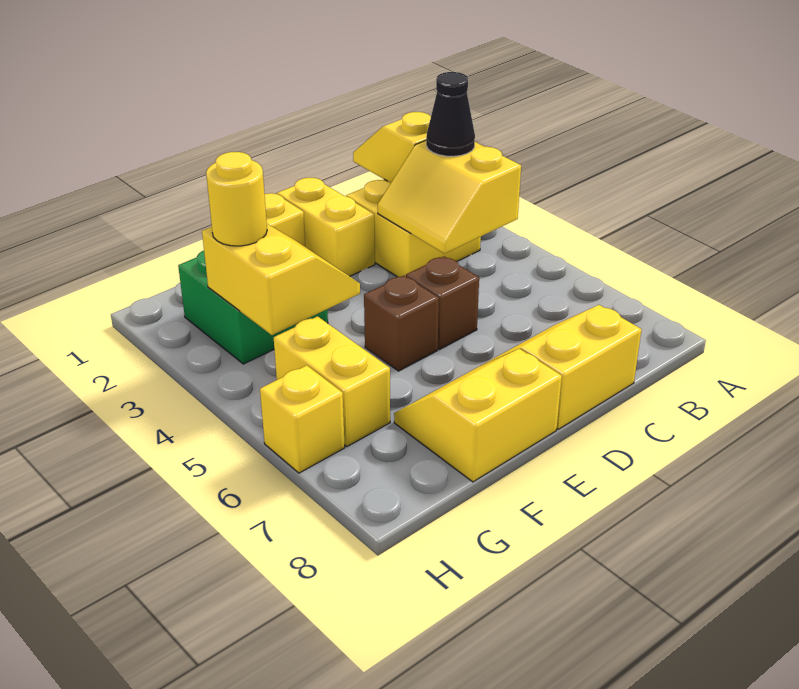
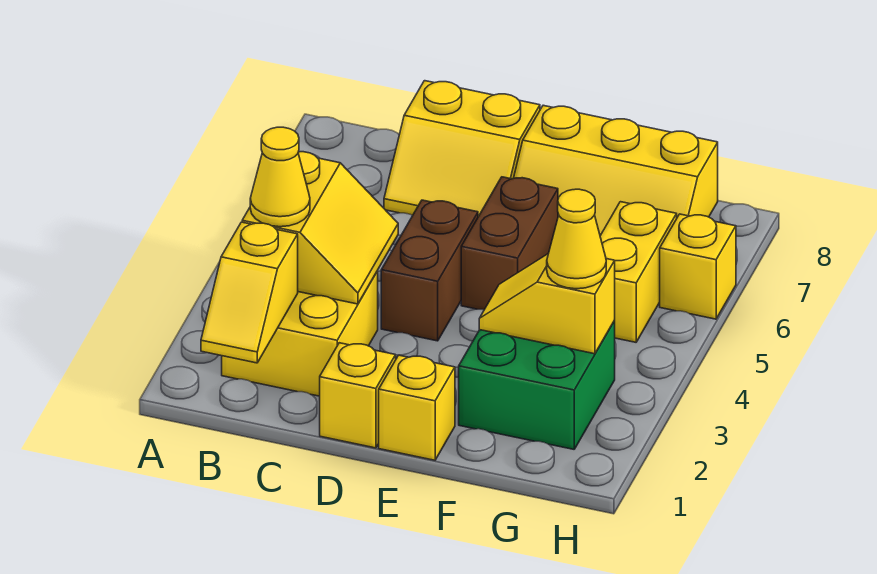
black 1x1 cone [426,72,475,156] -> yellow 1x1 cone [250,127,310,227]
yellow 1x2 brick [277,178,375,276] -> yellow 1x1 brick [320,343,396,448]
brown 1x1 brick [406,256,479,349] -> brown 1x2 brick [381,200,478,341]
brown 1x1 brick [364,276,439,371] -> brown 1x2 brick [461,177,558,310]
yellow 2x2 slope [394,349,562,482] -> yellow 2x3 slope [514,105,718,236]
yellow 2x2 slope [202,224,360,335] -> yellow 1x2 slope [479,254,615,354]
yellow 1x1 round brick [206,152,267,246] -> yellow 1x1 cone [547,189,606,289]

